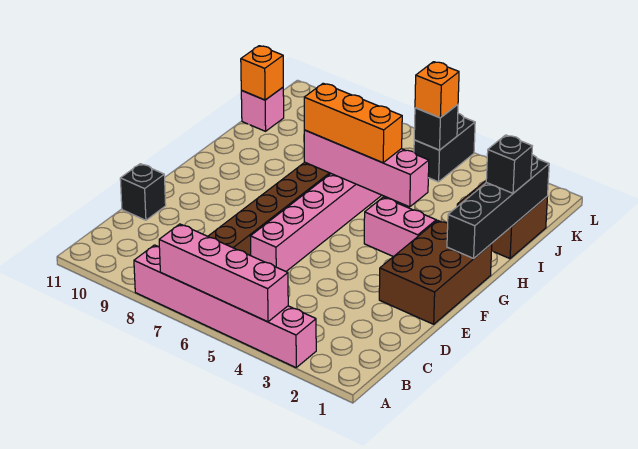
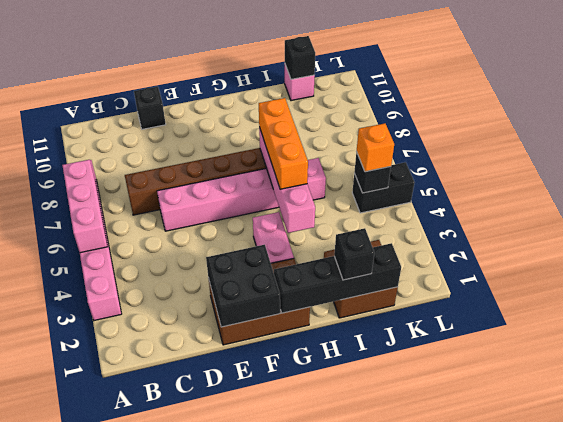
pink 1x4 brick [159,224,288,322] -> pink 1x3 brick [62,160,108,253]
none -> black 2x2 brick [206,245,280,327]
orange 1x1 brick [241,46,283,100] -> black 1x1 brick [285,36,315,79]

